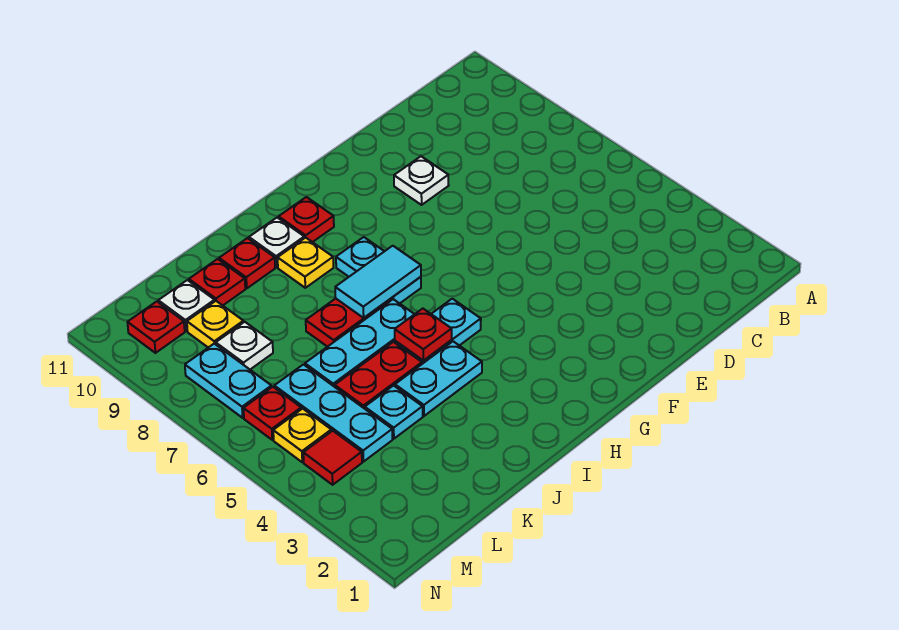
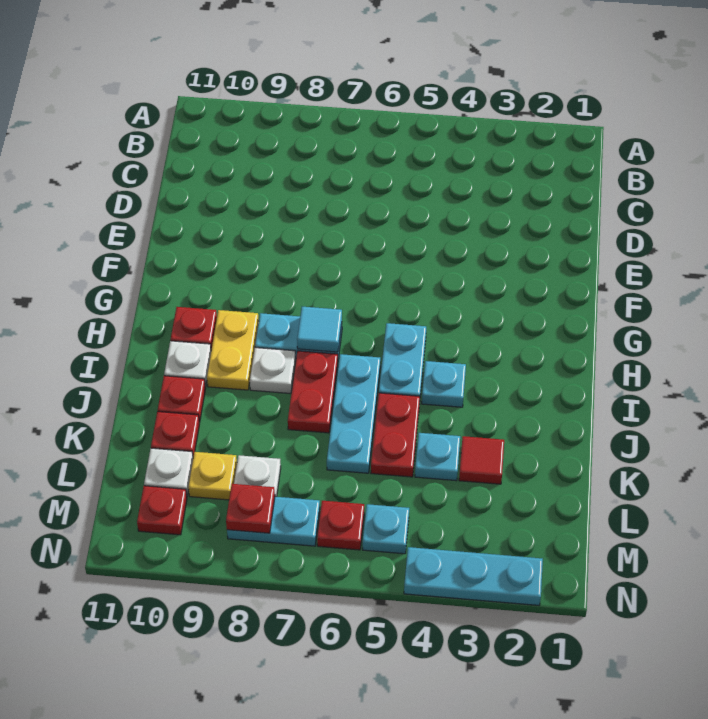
white 1x1 plate [394,156,449,205] -> white 1x1 plate moved to [250,348,296,394]
cyan 1x2 tile [335,246,421,318] -> cyan 1x1 tile [297,307,342,352]
cyan 1x2 plate [395,341,482,416] -> cyan 1x1 plate [422,361,466,407]
red 1x1 plate [395,309,452,361] -> red 1x1 plate moved to [226,484,275,533]
yellow 1x1 plate [278,238,333,288] -> yellow 1x2 plate [207,310,259,390]
cyan 1x3 plate [274,364,392,462] -> cyan 1x3 plate moved to [404,547,543,605]
red 1x1 tile [303,431,362,485] -> red 1x1 tile moved to [459,436,504,484]
yellow 1x1 plate [273,409,331,462] -> cyan 1x1 plate [363,504,409,554]

